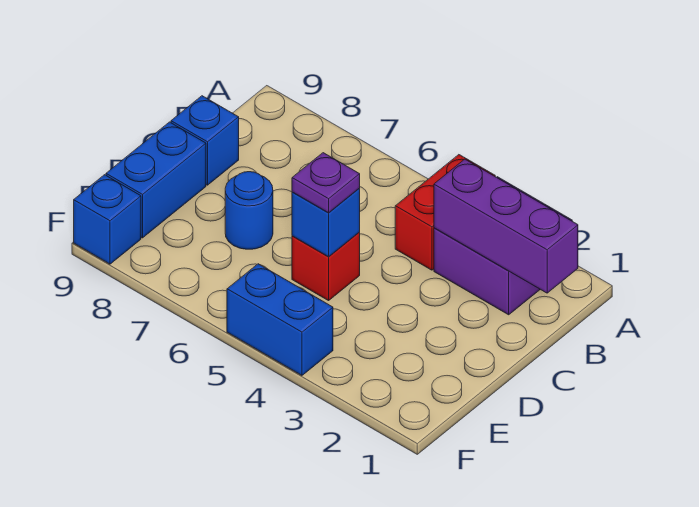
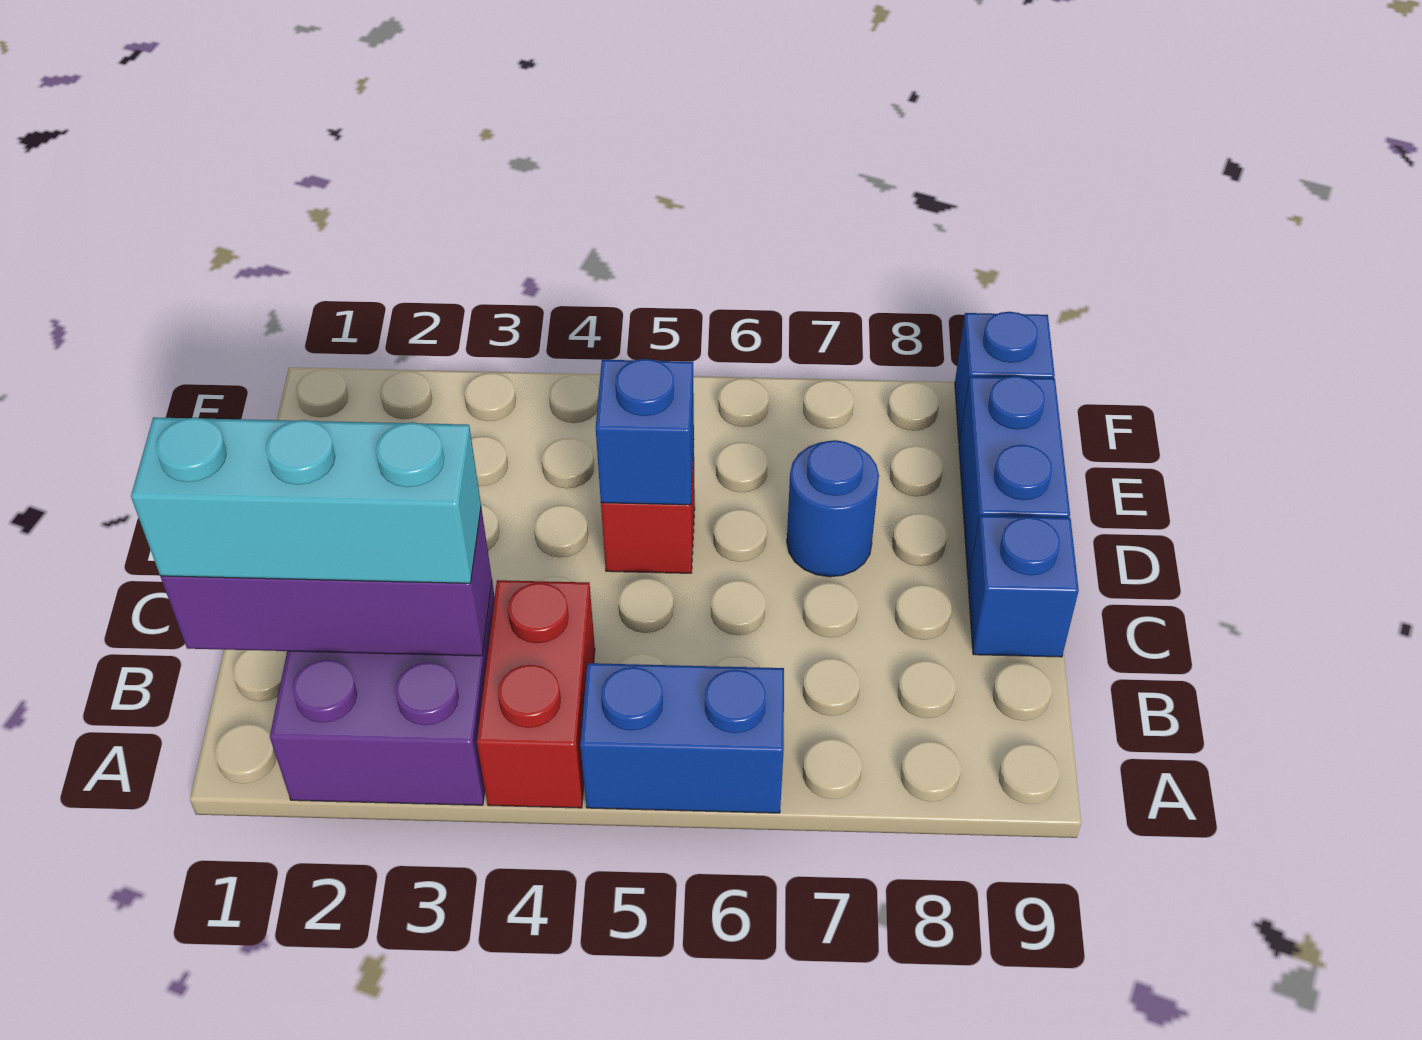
none -> cyan 1x3 brick [131,417,481,583]
purple 1x1 plate [292,153,360,213] -> none
blue 1x2 brick [227,264,333,375] -> blue 1x2 brick moved to [580,663,784,813]

